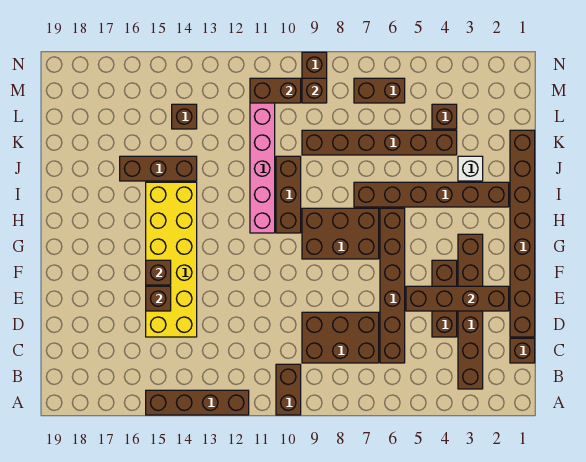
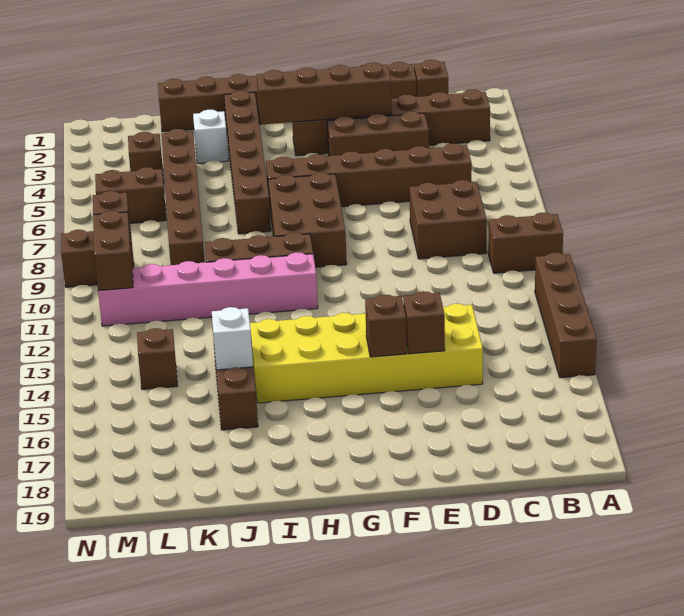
brown 2x3 brick [302,312,379,363] -> brown 2x2 brick [409,180,487,259]
brown 1x4 brick [406,286,509,311] -> brown 1x4 brick turned to [257,63,392,125]
none -> white 1x1 brick [212,307,253,370]
brown 1x2 brick [354,78,405,103] -> brown 1x2 brick turned to [95,167,166,223]

